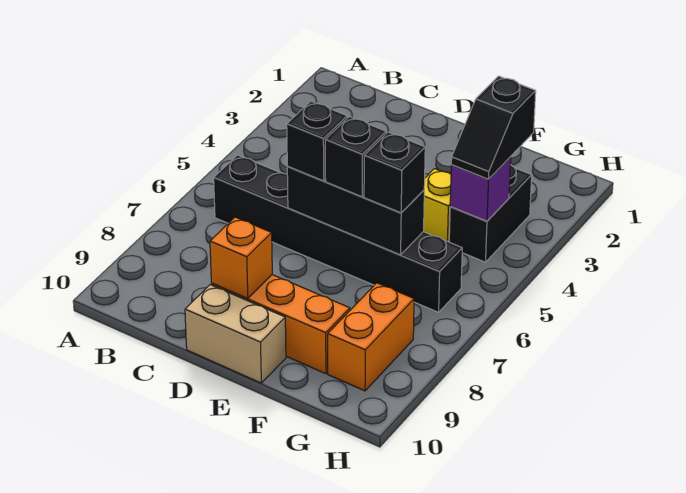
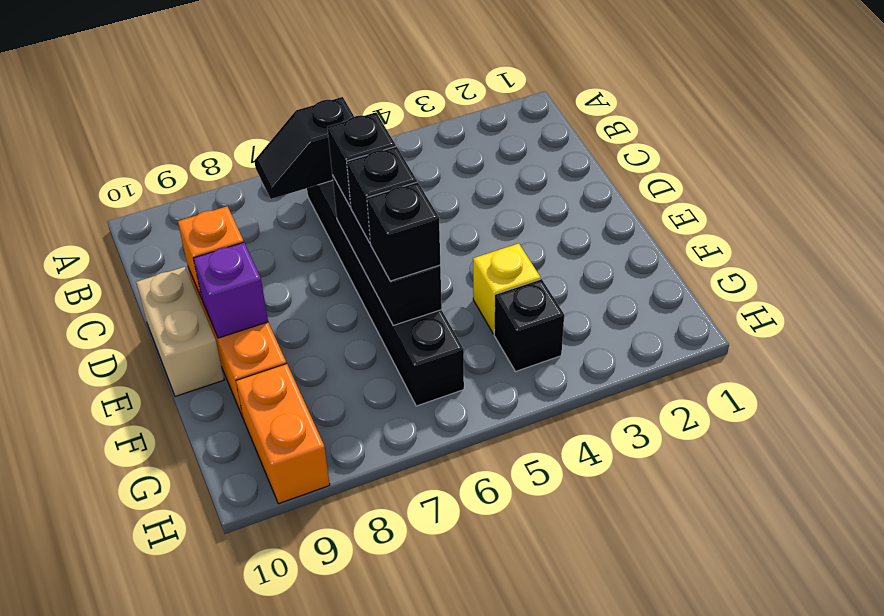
black 1x2 brick [449,165,532,262] -> black 1x1 brick [494,279,564,372]
black 1x2 slope [451,76,536,179] -> black 1x2 slope moved to [254,97,354,199]
purple 1x1 brick [450,157,511,221] -> purple 1x1 brick moved to [193,242,268,338]
orange 1x2 brick [328,283,414,391] -> orange 1x2 brick turned to [236,364,330,504]

